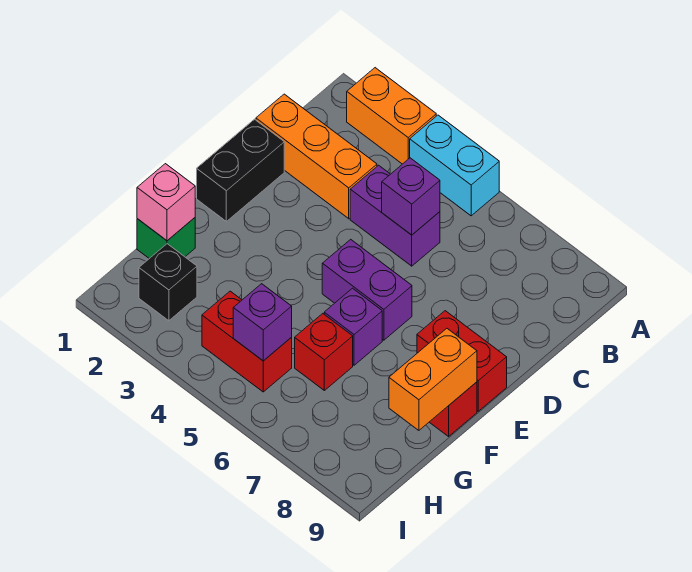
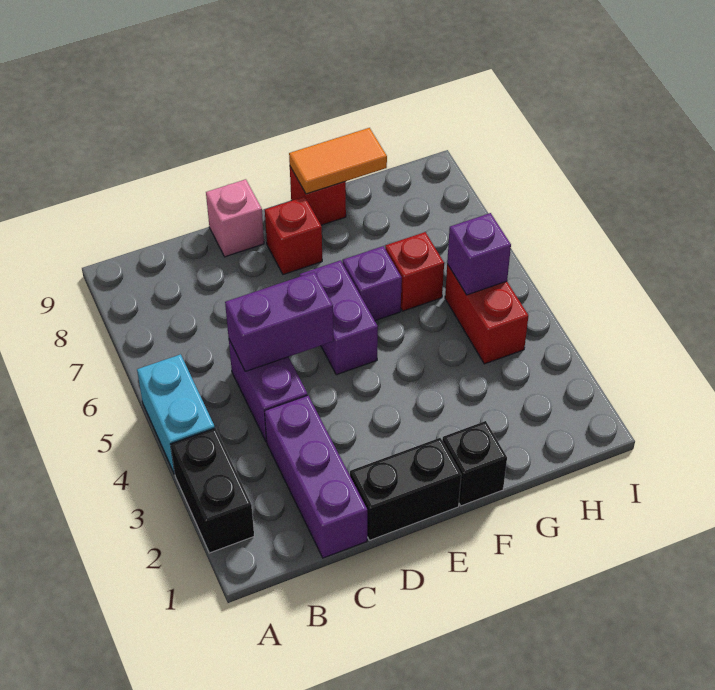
orange 1x2 brick [347,68,436,164] -> black 1x2 brick [170,428,254,553]
orange 1x3 brick [256,94,377,219] -> purple 1x3 brick [265,395,367,558]
purple 1x1 brick [382,158,440,235] -> purple 1x2 brick [225,272,334,371]
red 1x2 brick [417,311,507,411] -> red 1x1 brick [265,197,322,275]
orange 1x2 brick [389,329,477,430] -> orange 1x2 tile [289,128,387,194]
green 1x1 brick [137,218,195,259] -> none
pink 1x1 brick [137,164,195,241] -> pink 1x1 brick moved to [206,179,264,257]
black 1x1 brick [139,244,197,321] -> black 1x1 brick moved to [442,421,507,506]

